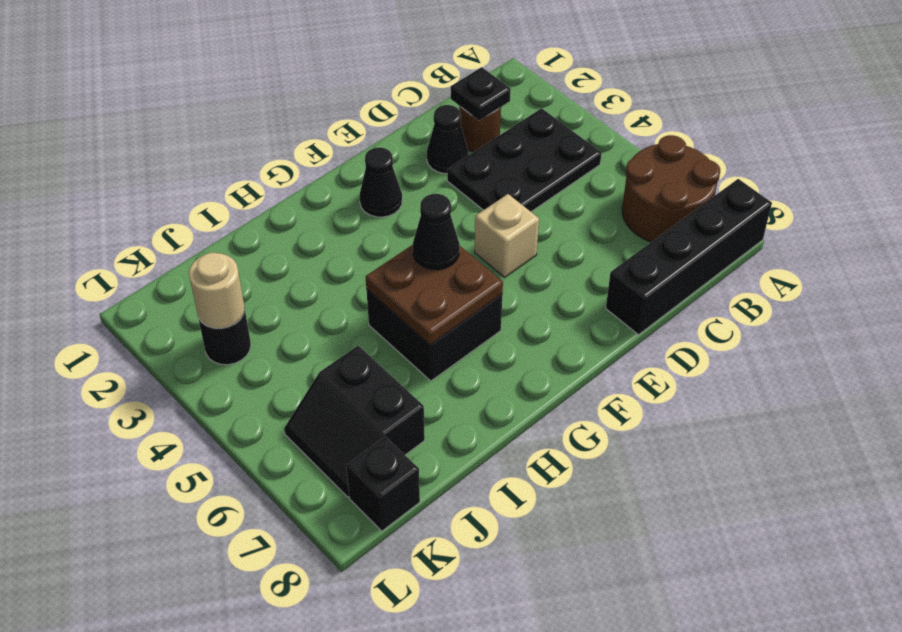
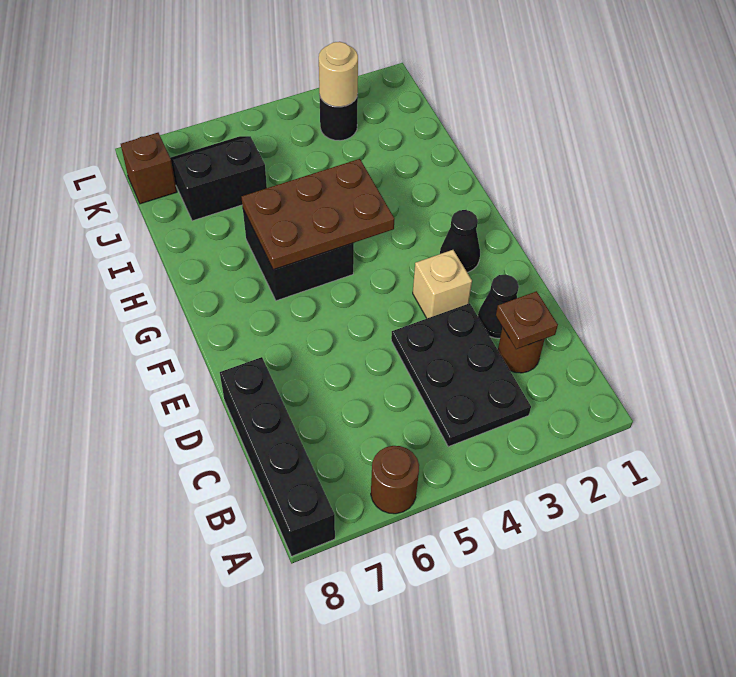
brown 2x2 round brick [622,135,720,242] -> brown 1x1 round brick [371,446,419,514]
black 1x1 plate [451,67,511,121] -> brown 1x1 plate [496,291,558,349]
tan 1x1 brick [475,194,539,277] -> tan 1x1 brick moved to [413,250,472,318]
brown 2x2 plate [366,245,503,345] -> brown 2x3 plate [241,159,394,270]
black 1x1 cone [413,194,460,270] -> none
black 1x1 brick [346,437,420,531] -> brown 1x1 brick [121,133,177,204]

